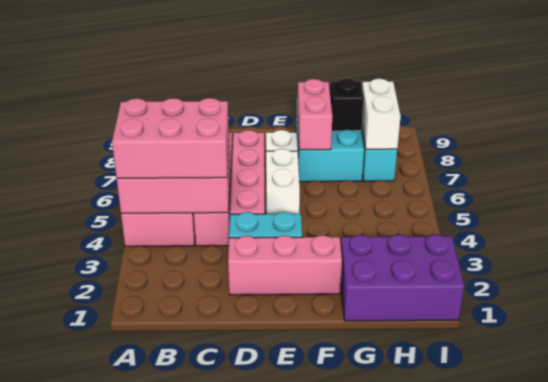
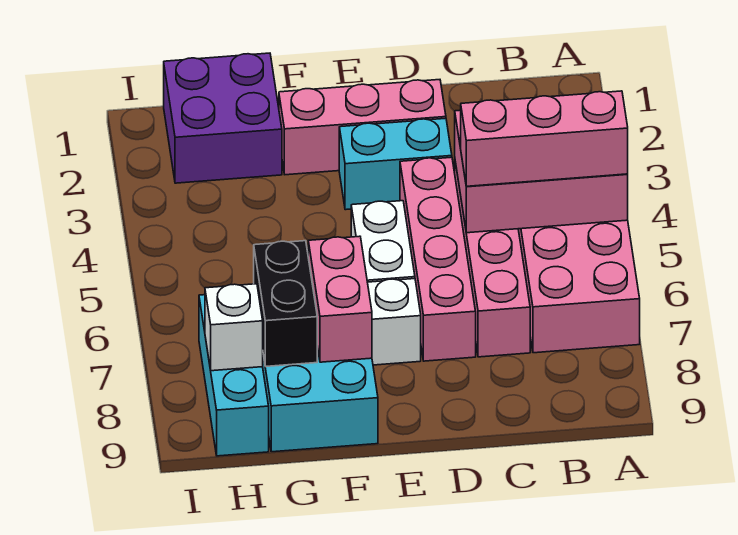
pink 2x3 brick [112,98,229,178] -> pink 1x3 brick [461,91,628,186]
purple 2x3 brick [341,235,464,321] -> purple 2x2 brick [164,53,282,183]
black 1x1 brick [330,79,364,131] -> black 1x2 brick [254,241,317,367]
white 1x2 brick [362,79,401,149] -> white 1x1 brick [205,284,263,371]

